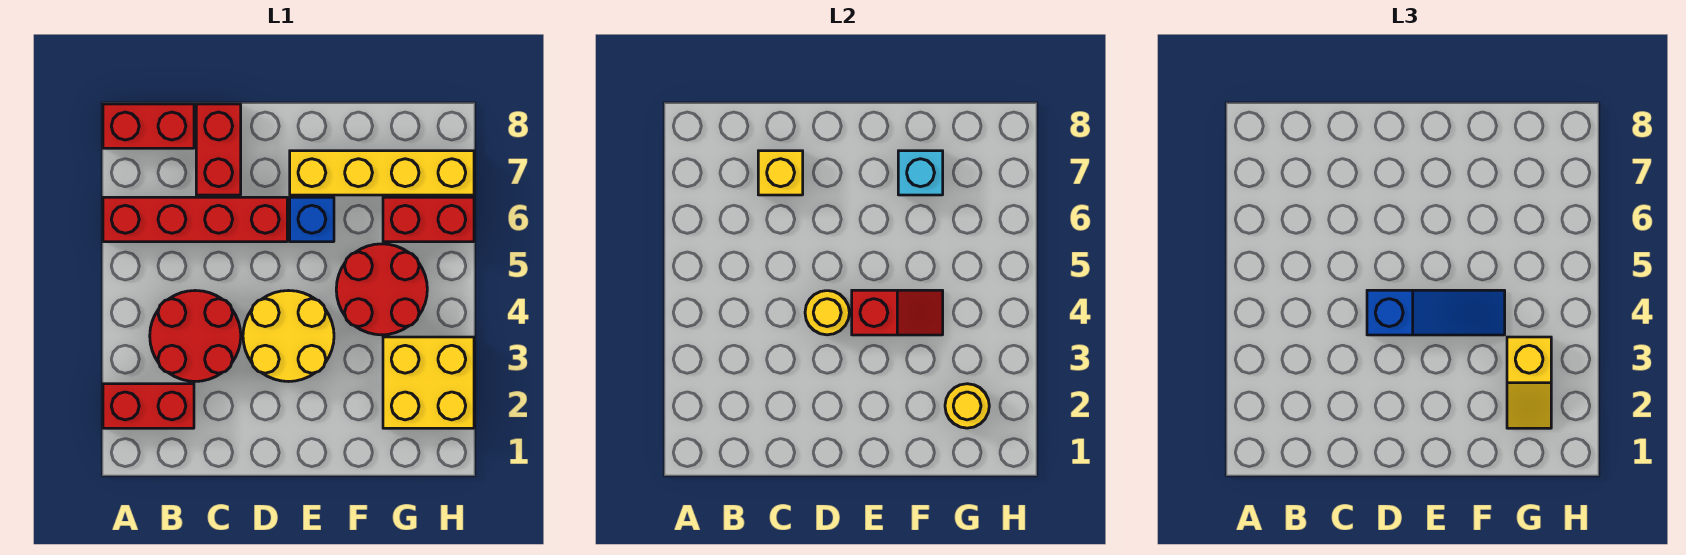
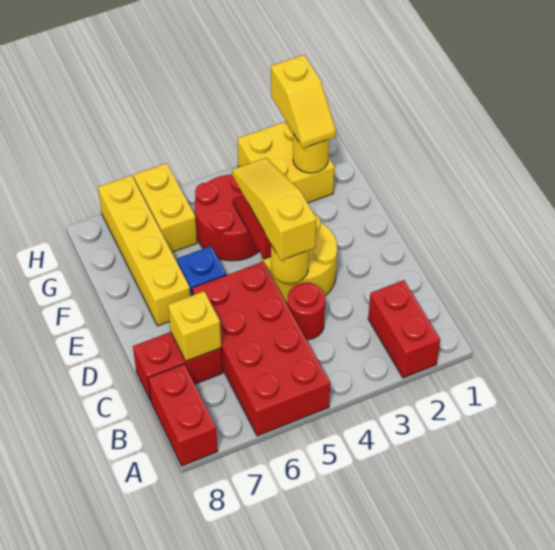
red 1x4 brick [103,197,287,242] -> red 2x4 brick [192,262,330,436]
red 2x2 round brick [150,291,241,382] -> red 1x1 round brick [288,283,325,340]
blue 1x3 slope [1367,290,1505,335] -> yellow 1x3 slope [232,158,317,260]
cyan 1x1 brick [898,151,943,195] -> none
yellow 1x2 slope [1507,337,1551,428] -> yellow 1x2 slope turned to [271,55,336,148]
red 1x2 brick [383,197,474,242] -> yellow 1x2 brick [134,163,197,252]

